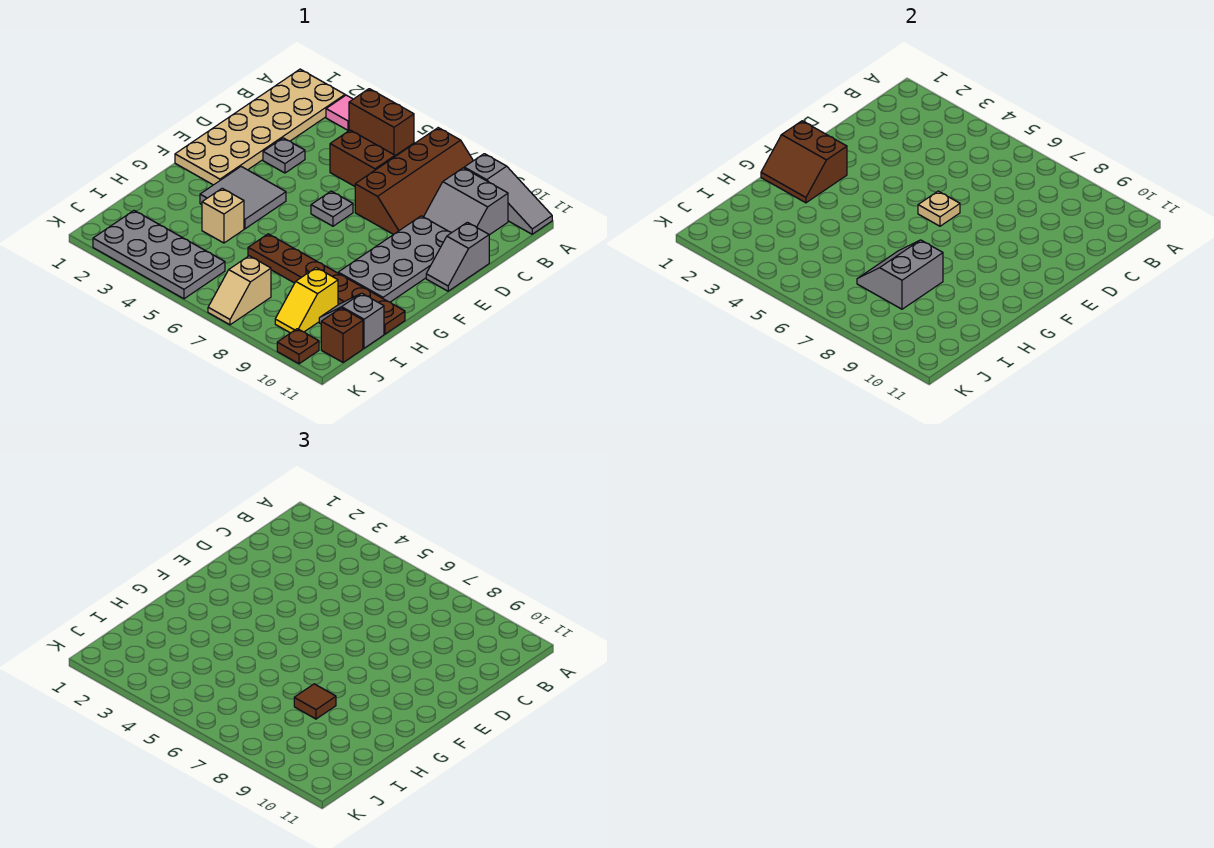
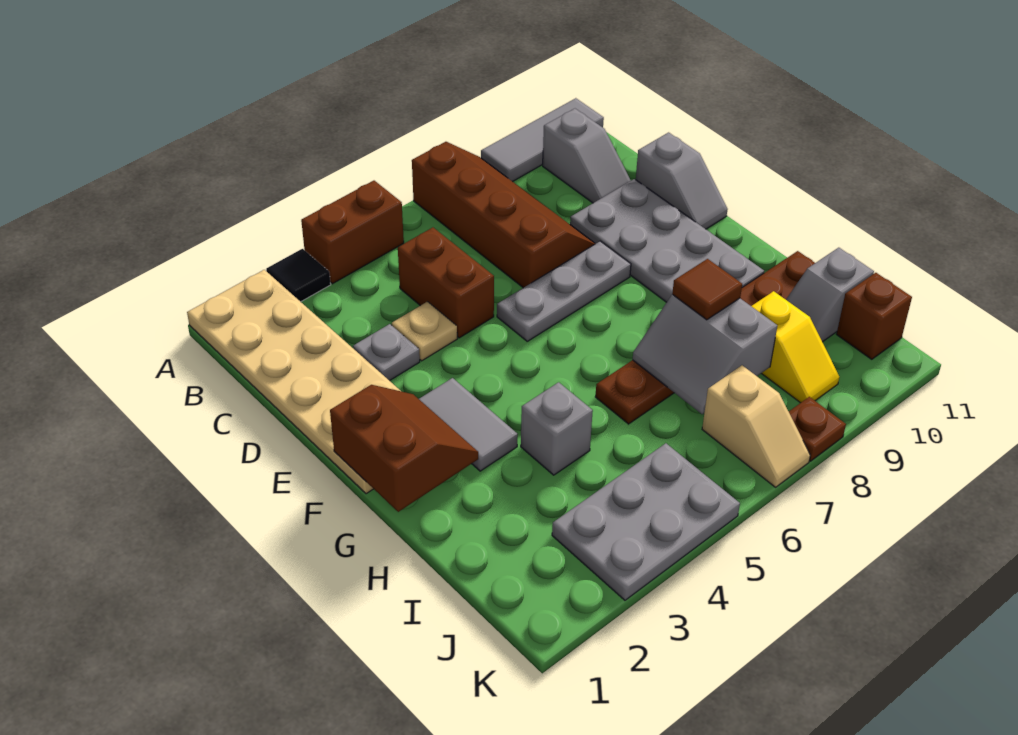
pink 1x1 tile [326,95,353,130] -> black 1x1 tile [266,249,331,302]
grey 1x3 slope [464,154,552,234] -> grey 1x3 tile [481,98,604,182]
grey 2x2 slope [424,168,508,235] -> grey 1x2 slope [543,109,631,203]
brown 1x2 brick [330,130,395,186] -> brown 1x2 brick turned to [398,227,494,338]
grey 1x1 plate [311,191,353,226] -> grey 1x3 plate [497,241,631,341]
tan 1x1 plate [918,191,960,226] -> tan 1x1 plate moved to [392,302,457,361]
brown 2x2 slope [761,121,847,203] -> brown 2x2 slope turned to [330,385,478,512]
grey 2x2 tile [200,167,286,229] -> grey 1x2 tile [419,378,518,471]
tan 1x1 brick [202,188,244,243] -> grey 1x1 brick [521,382,593,475]
grey 2x4 plate [93,211,225,299] -> grey 2x3 plate [552,443,740,600]
brown 1x1 plate [277,329,319,364] -> brown 1x1 plate moved to [789,397,846,461]

